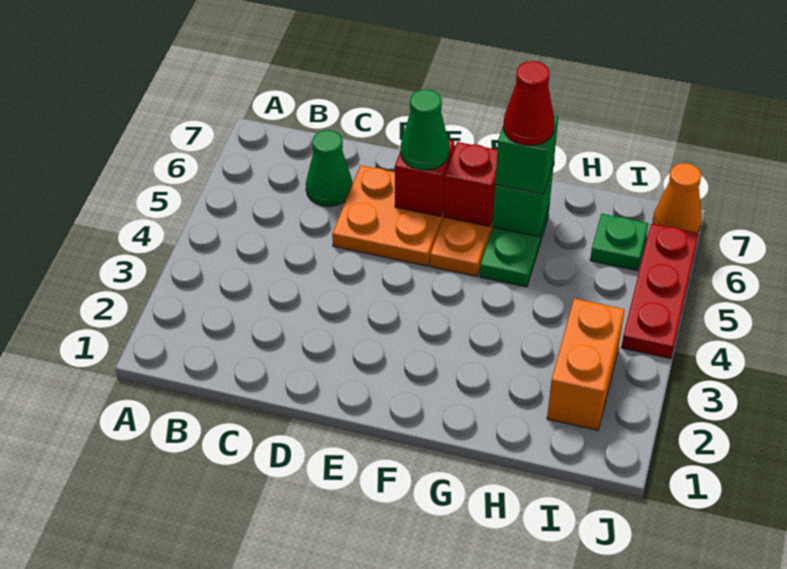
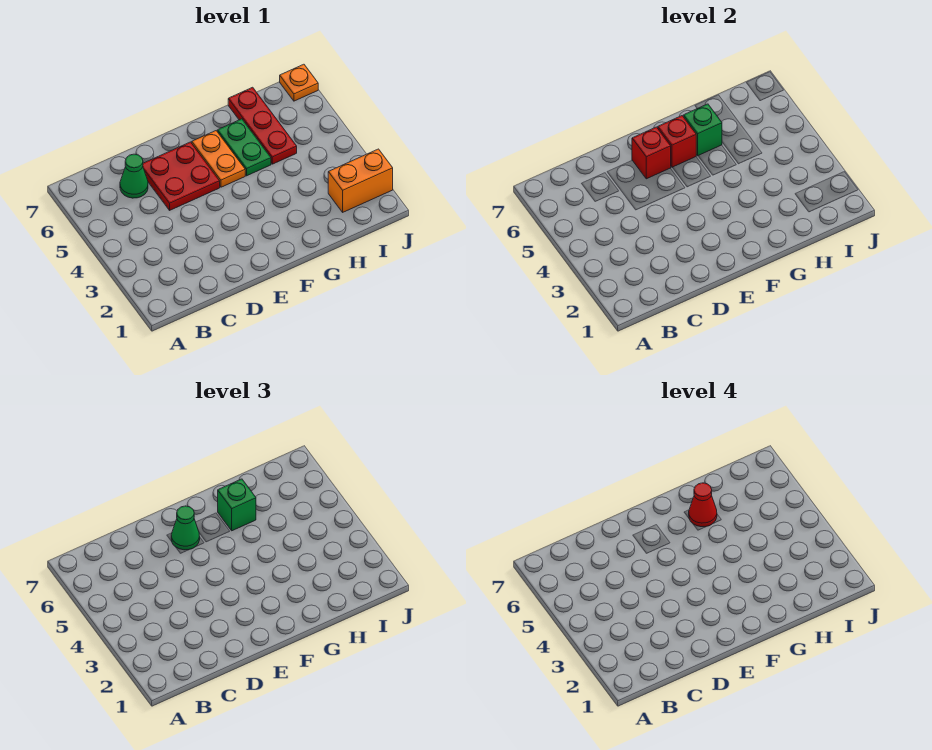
orange 2x2 plate [332,165,444,266] -> red 2x2 plate [143,142,220,210]
orange 1x2 brick [547,299,625,430] -> orange 1x2 brick turned to [328,149,393,212]
green 1x1 plate [590,214,649,271] -> none
red 1x3 plate [621,224,699,359] -> red 1x3 plate moved to [228,87,297,164]
orange 1x1 cone [653,163,702,233] -> orange 1x1 plate [280,64,318,101]

